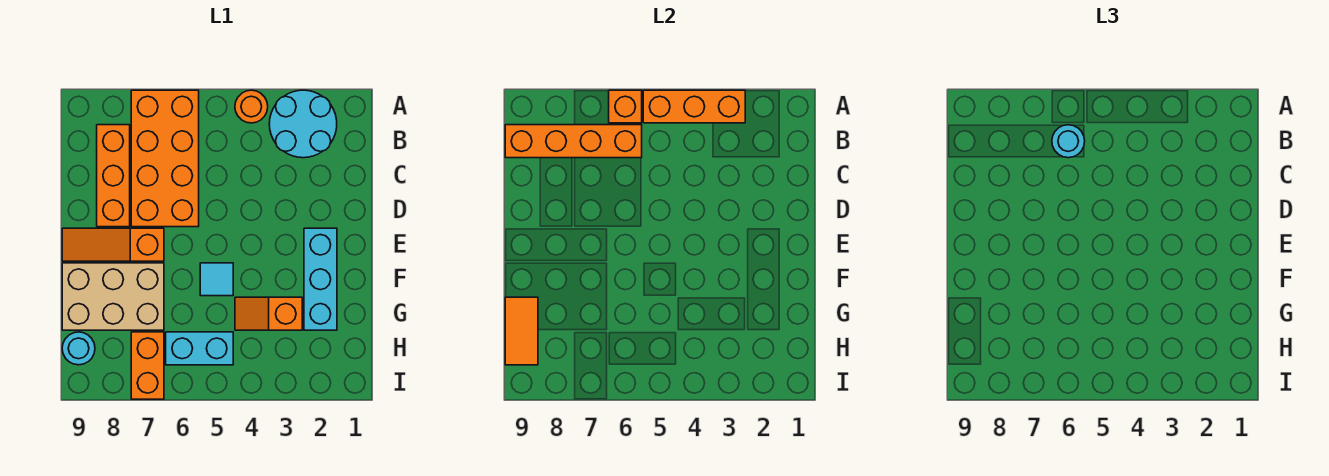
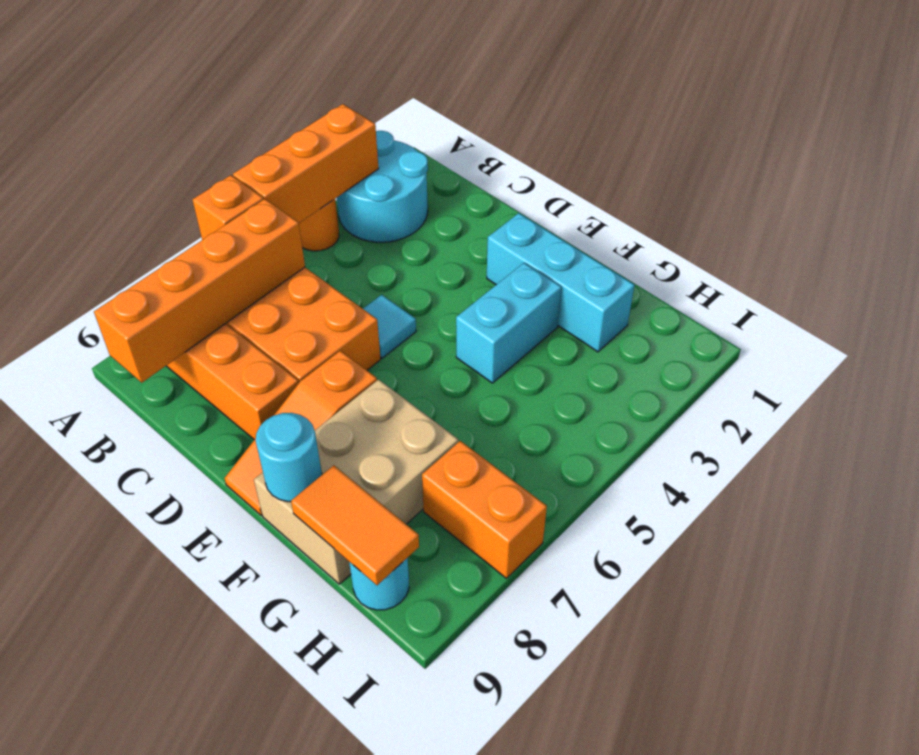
cyan 1x1 round brick [1052,125,1085,158] -> cyan 1x1 round brick moved to [256,413,322,502]
cyan 1x1 tile [200,263,233,296] -> cyan 1x1 tile moved to [363,295,416,358]
orange 1x2 slope [235,297,302,330] -> none
cyan 1x2 brick [166,332,233,365] -> cyan 1x2 brick moved to [456,263,561,383]

